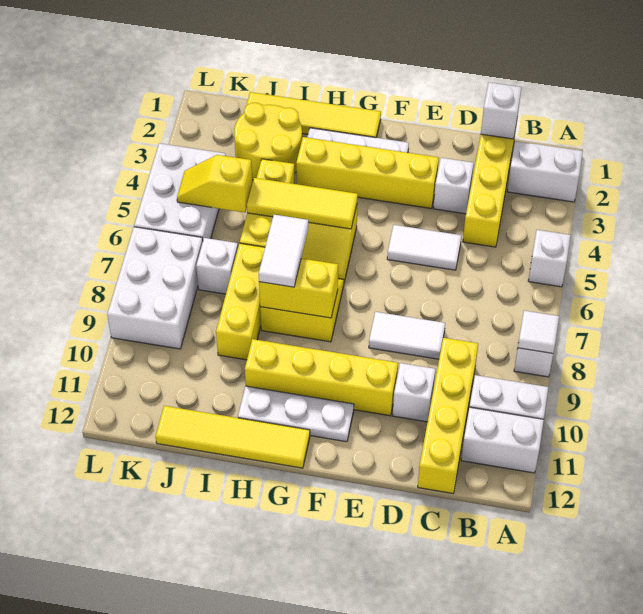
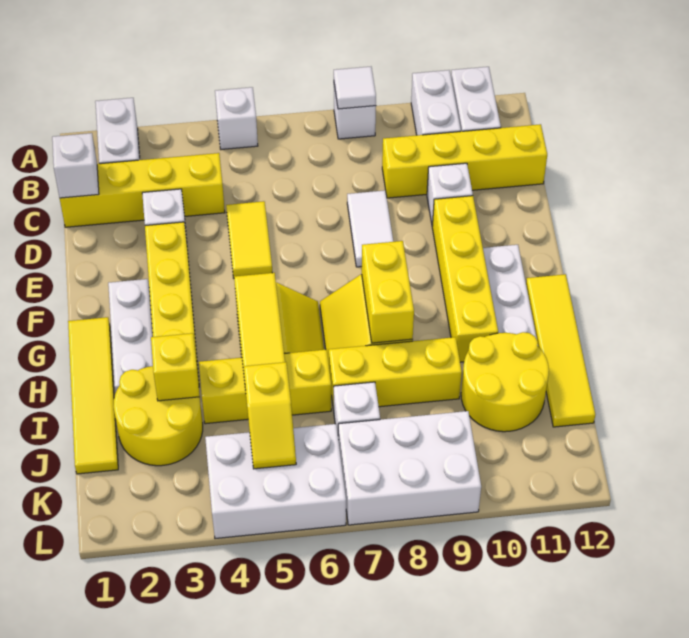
white 1x2 tile [387,225,462,270] -> yellow 1x2 tile [226,201,272,278]
white 1x2 tile [259,215,308,287] -> none
none -> yellow 1x1 brick [151,333,200,401]
none -> yellow 2x2 round brick [461,332,549,432]

